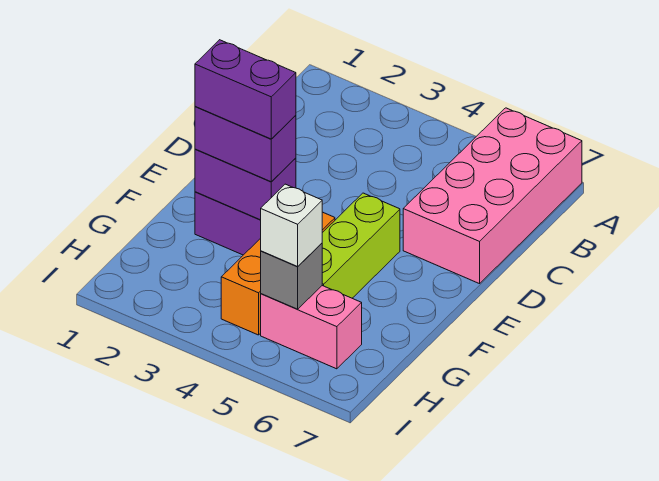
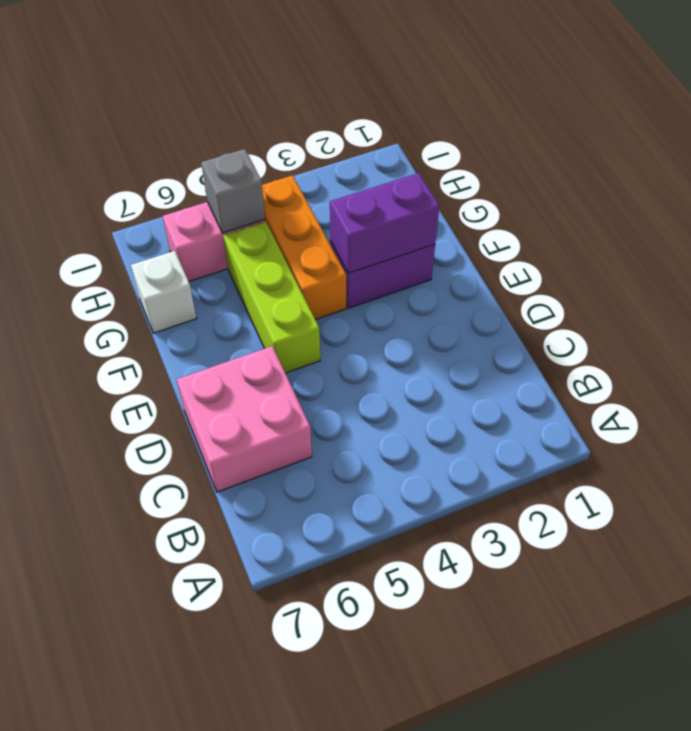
pink 2x4 brick [403,108,582,284] -> pink 2x2 brick [177,346,312,492]
purple 1x2 brick [195,106,296,182] -> none
purple 1x2 brick [195,40,296,139] -> none
white 1x1 brick [261,184,322,266] -> white 1x1 brick moved to [131,251,197,333]

